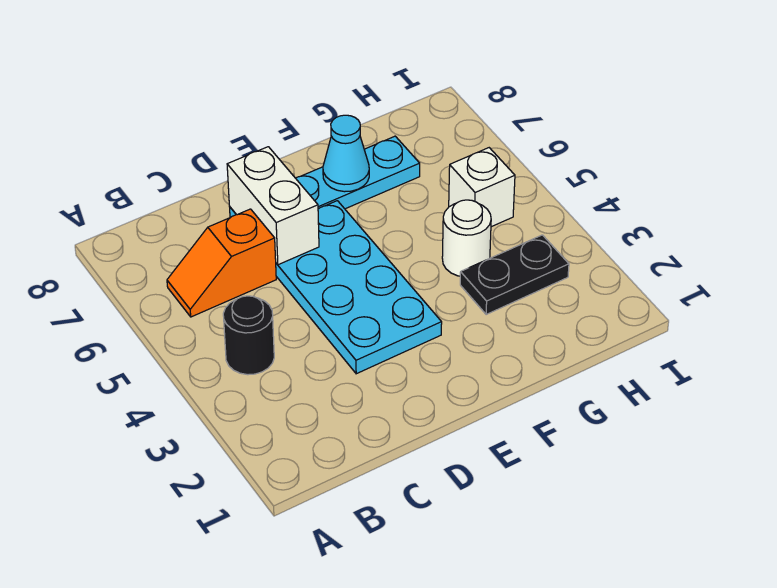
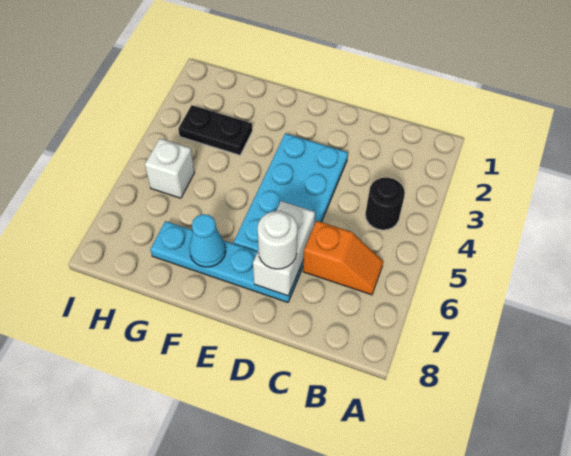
white 1x1 round brick [442,200,491,276] -> white 1x1 round brick moved to [258,211,297,269]

